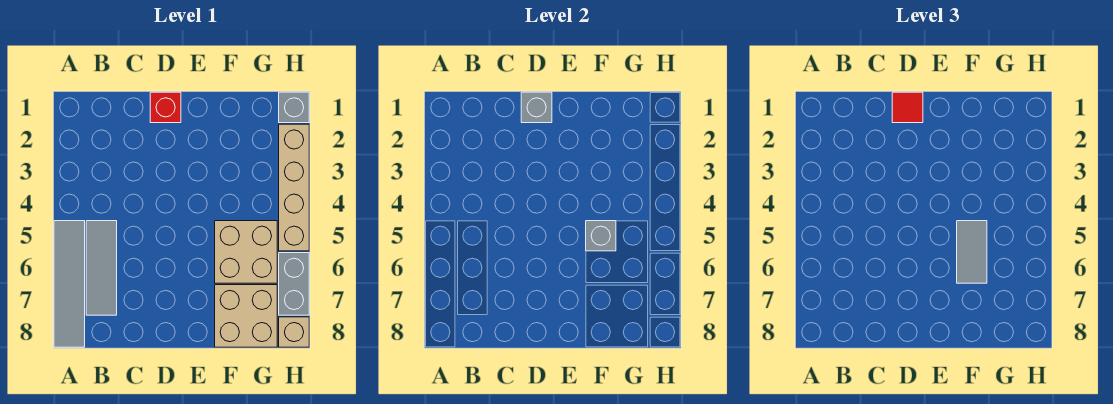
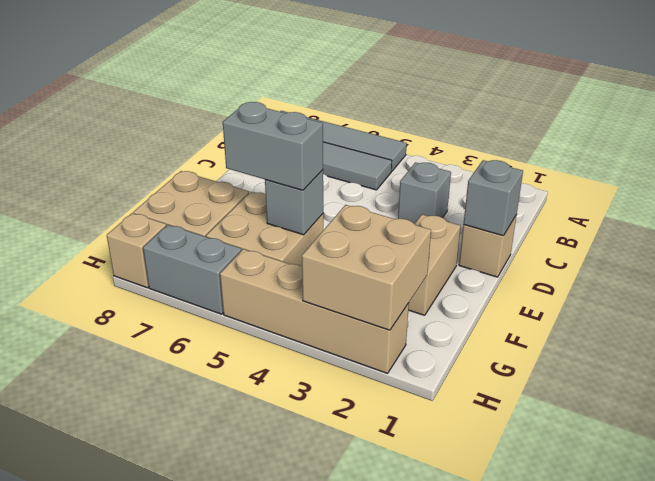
red 1x1 brick [150,92,181,123] -> tan 1x1 brick [459,216,516,277]
red 1x1 tile [892,92,923,123] -> none
none -> tan 1x2 brick [408,215,461,315]
grey 1x2 tile [957,221,987,283] -> grey 1x2 brick [223,102,323,190]
none -> tan 2x2 brick [302,205,431,330]
grey 1x1 brick [279,92,309,123] -> grey 1x1 brick moved to [398,162,451,224]

